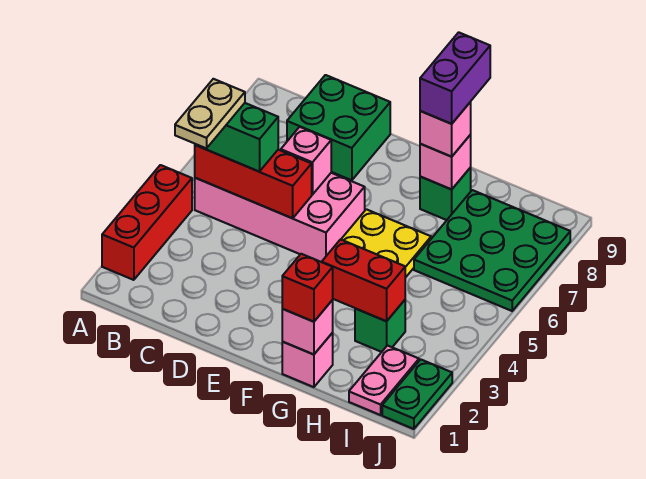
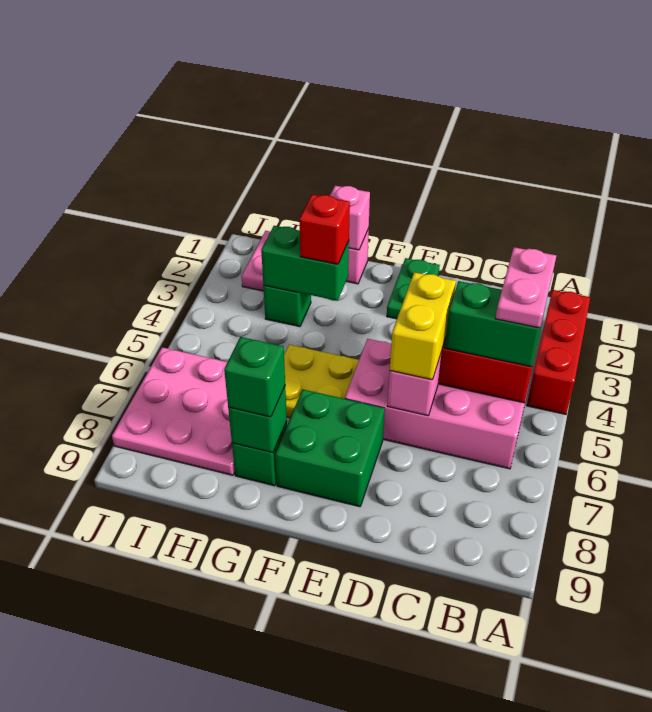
tan 1x2 plate [175,79,245,148] -> pink 1x2 plate [496,247,556,328]
green 2x2 brick [287,75,390,180] -> green 2x2 brick moved to [275,389,385,507]
none -> yellow 1x2 brick [390,272,456,380]
red 1x1 brick [282,254,333,322] -> red 1x1 brick moved to [299,195,350,264]
red 1x2 brick [322,239,405,321] -> green 1x2 brick [261,226,349,301]
pink 1x1 brick [420,135,471,189] -> green 1x1 brick [228,386,287,453]
pink 1x1 brick [420,102,471,157] -> green 1x1 brick [224,337,285,417]
purple 1x2 brick [420,32,490,124] -> none
green 3x3 plate [414,190,570,311] -> pink 3x3 plate [112,347,235,475]
green 1x2 plate [382,359,452,429] -> green 1x2 plate moved to [387,258,440,319]

